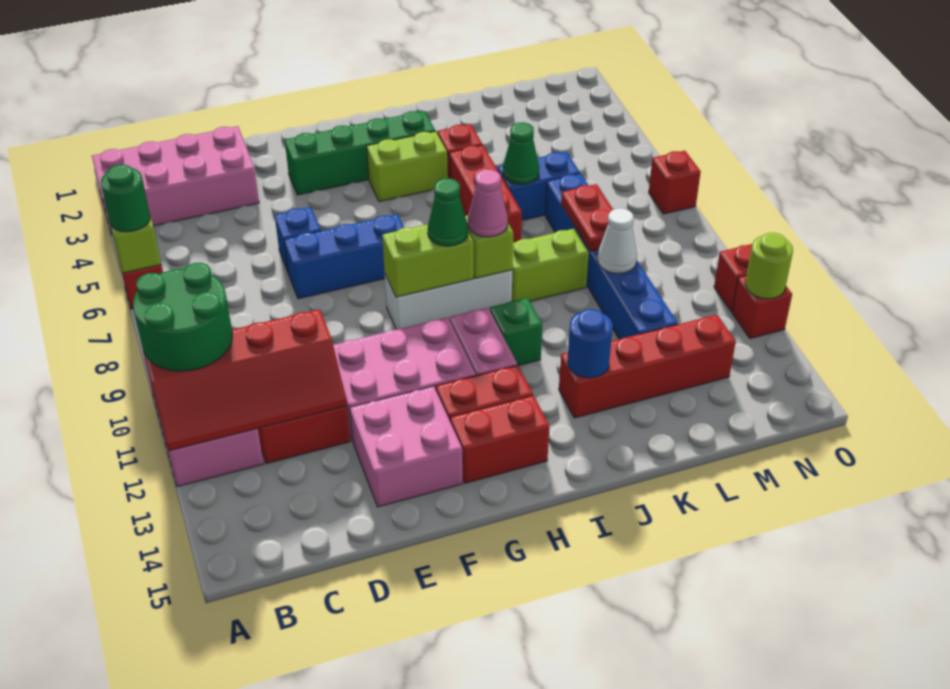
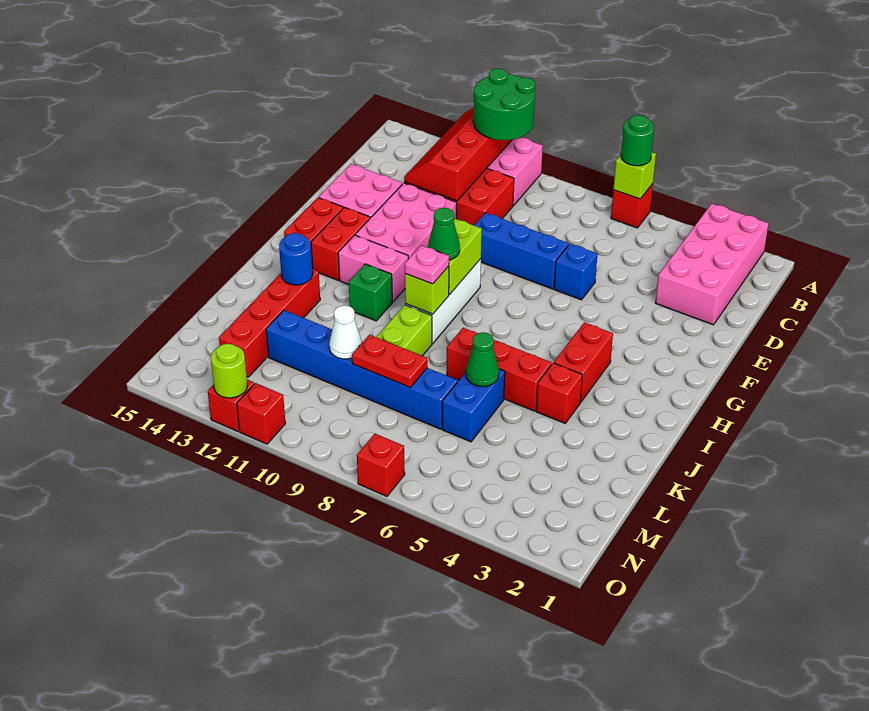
blue 1x3 brick [284,214,404,299] -> blue 1x3 brick turned to [474,213,569,289]
green 1x4 brick [285,111,435,195] -> none
lime 1x2 brick [367,131,448,202] -> red 1x2 brick [554,322,613,402]
pink 1x1 cone [468,170,508,237] -> pink 1x1 plate [405,245,449,284]

